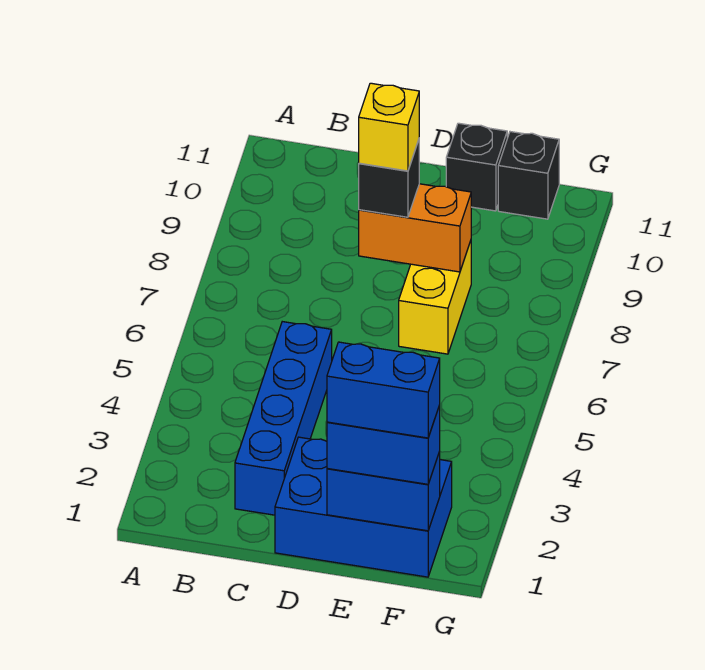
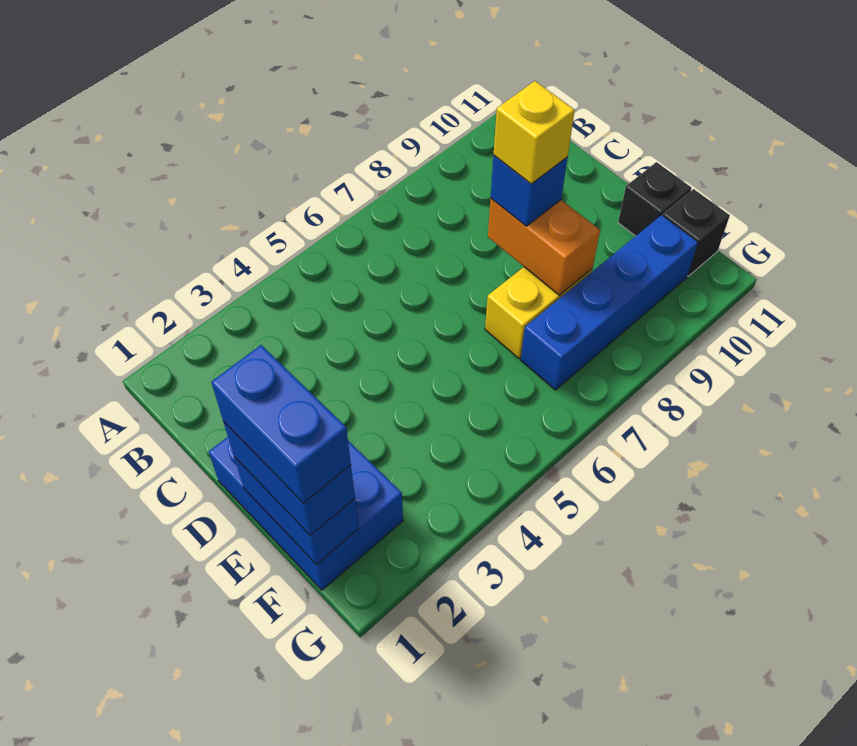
blue 1x4 brick [235,322,332,515] -> blue 1x4 brick moved to [521,215,698,390]
black 1x1 brick [359,140,419,217] -> blue 1x1 brick [491,156,568,226]

